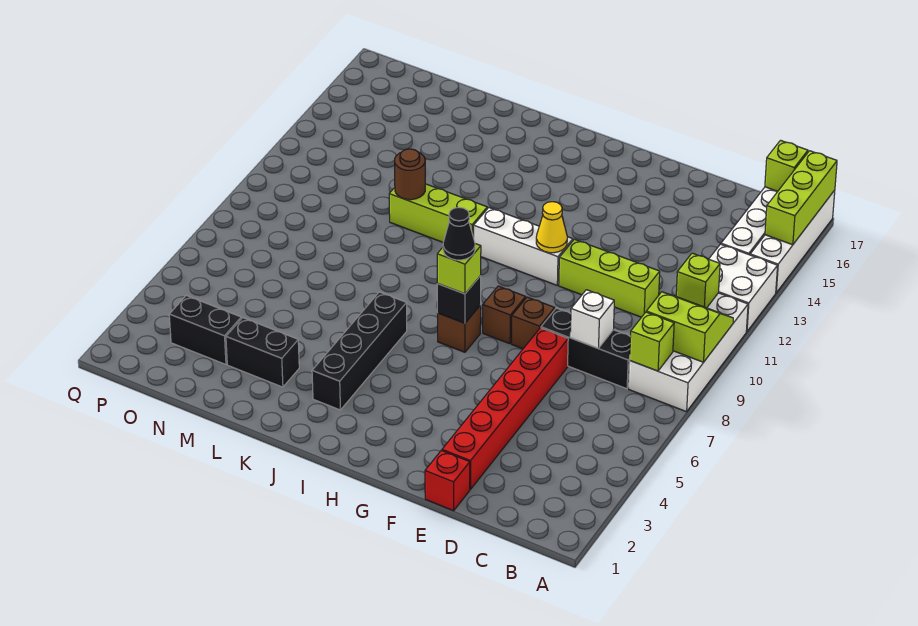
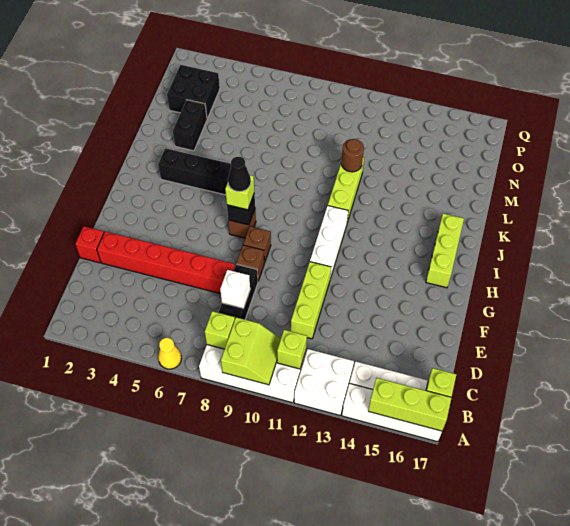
yellow 1x1 cone [536,202,567,253] -> yellow 1x1 cone moved to [158,338,182,369]
none -> lime 1x3 brick [426,214,464,288]
black 1x2 brick [169,296,241,364] -> black 2x2 brick [167,65,220,118]

